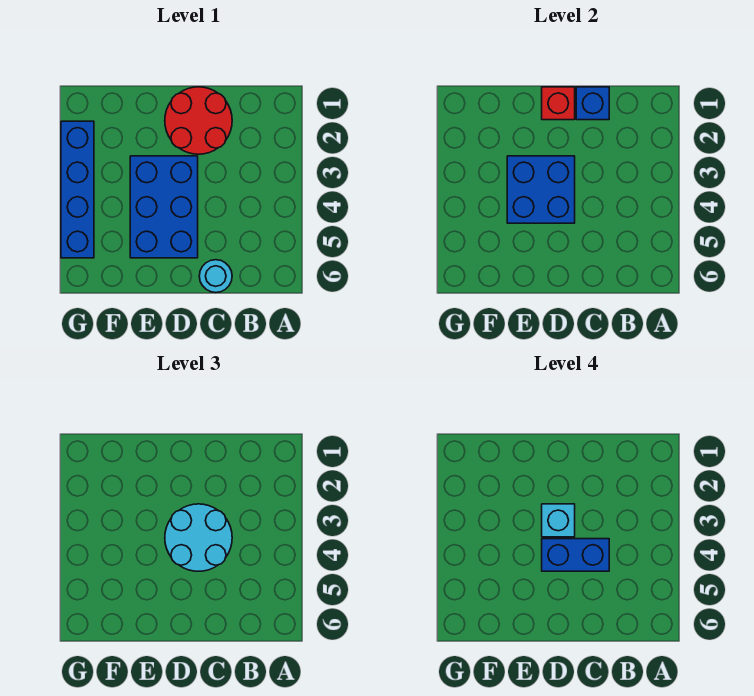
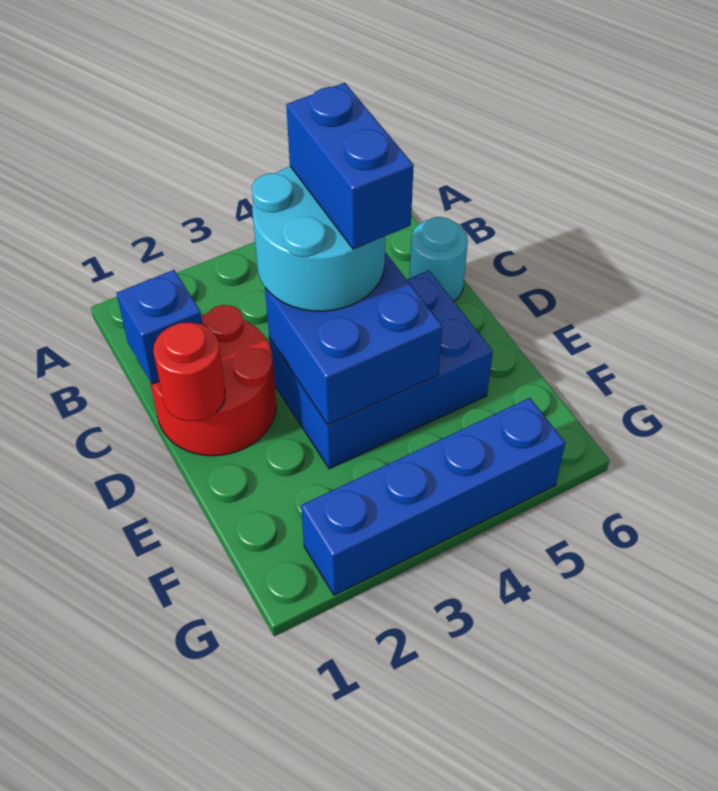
red 1x1 brick [542,87,575,120] -> red 1x1 round brick [153,323,225,421]
cyan 1x1 brick [542,504,575,537] -> none

